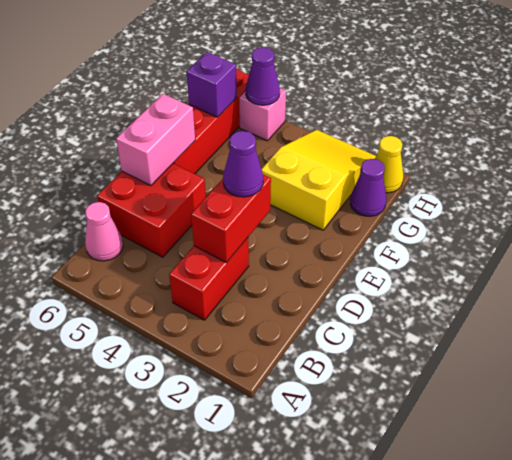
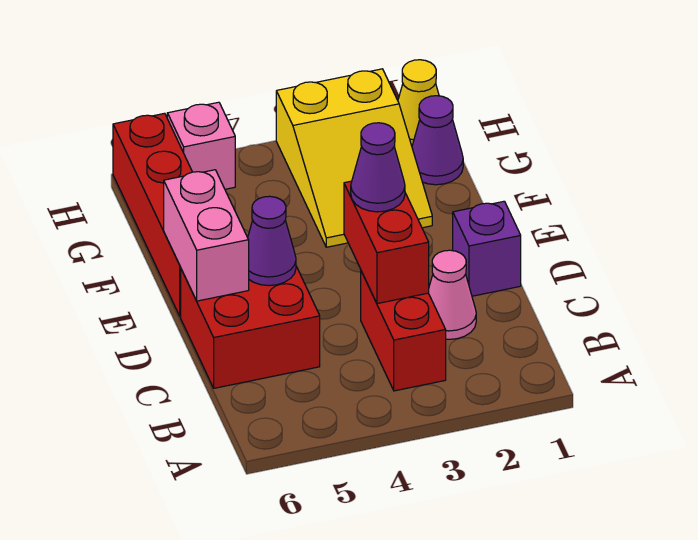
pink 1x1 cone [85,202,123,261] -> pink 1x1 cone moved to [429,250,476,339]
yellow 2x3 slope [262,130,376,230] -> yellow 2x3 slope turned to [276,69,432,247]
purple 1x1 brick [187,52,237,117] -> purple 1x1 brick moved to [453,201,521,296]
purple 1x1 cone [246,47,280,105] -> purple 1x1 cone moved to [248,196,296,286]

